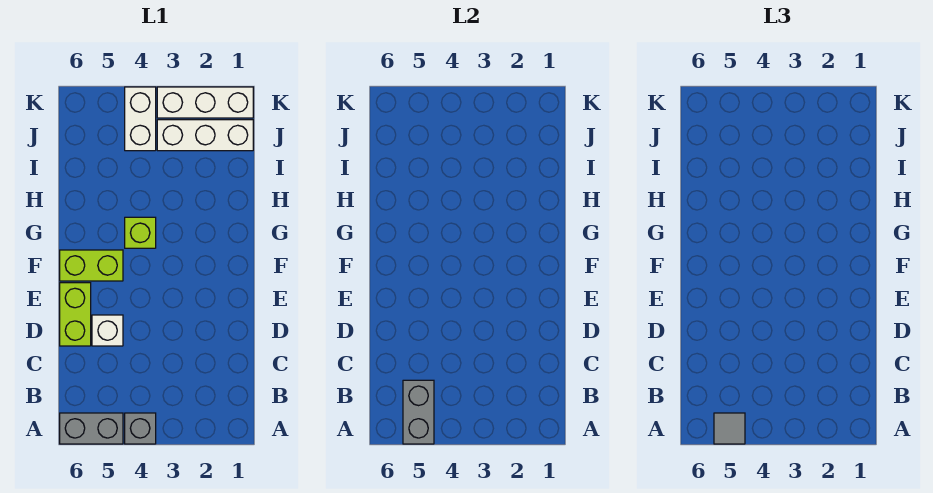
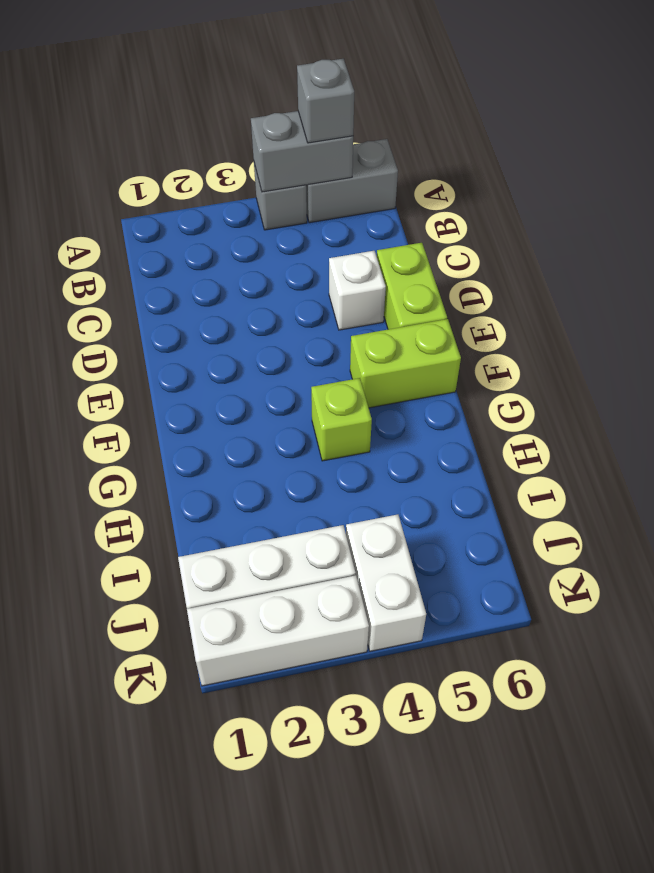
grey 1x2 brick [403,380,434,444] -> grey 1x2 brick turned to [251,111,353,192]
grey 1x1 tile [714,413,745,444] -> grey 1x1 brick [297,59,354,143]

